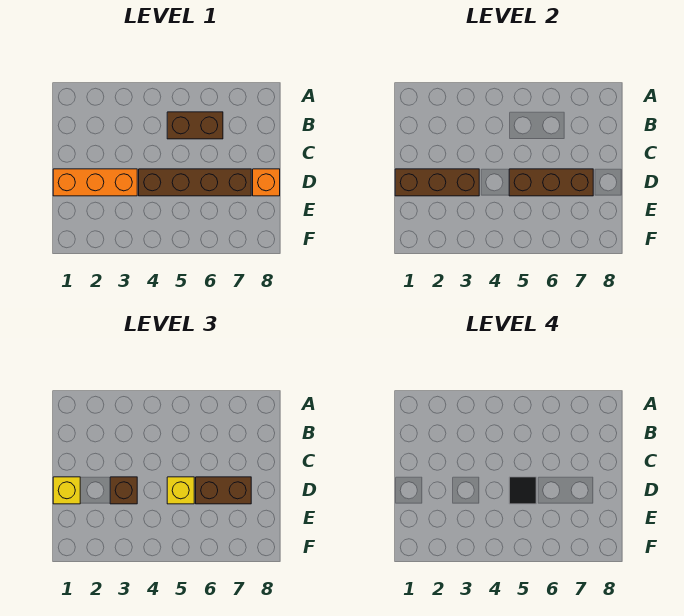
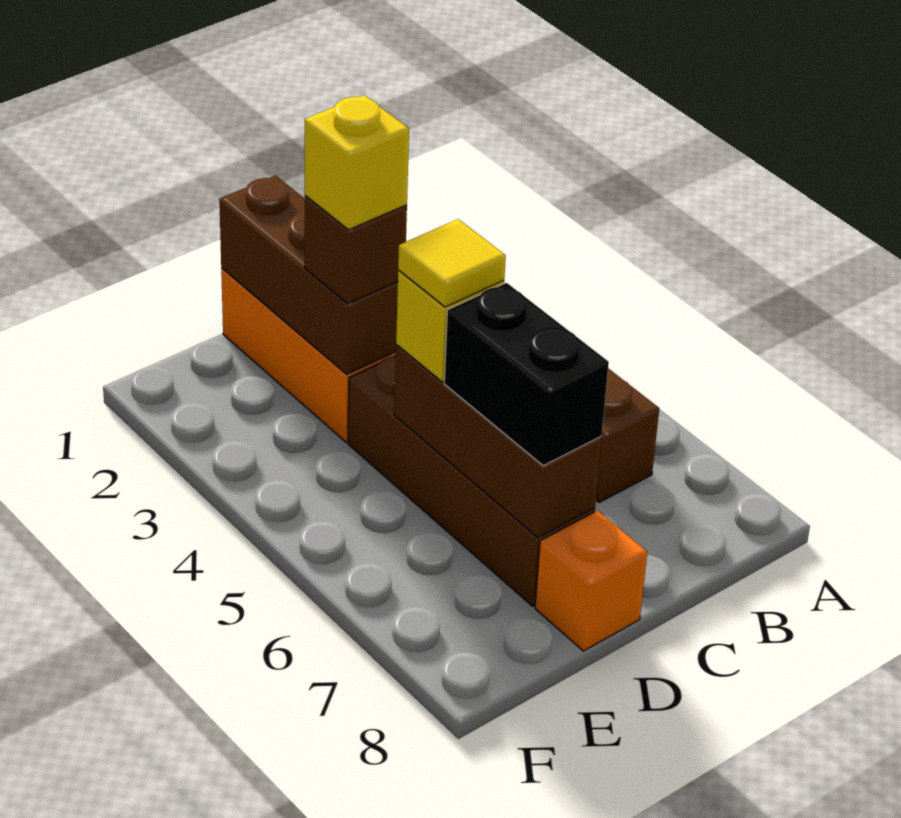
yellow 1x1 brick [53,477,80,504] -> yellow 1x1 brick moved to [305,95,409,230]
black 1x1 tile [509,477,536,504] -> yellow 1x1 tile [398,219,506,307]
brown 1x2 brick [196,477,251,504] -> black 1x2 brick [444,283,609,466]

